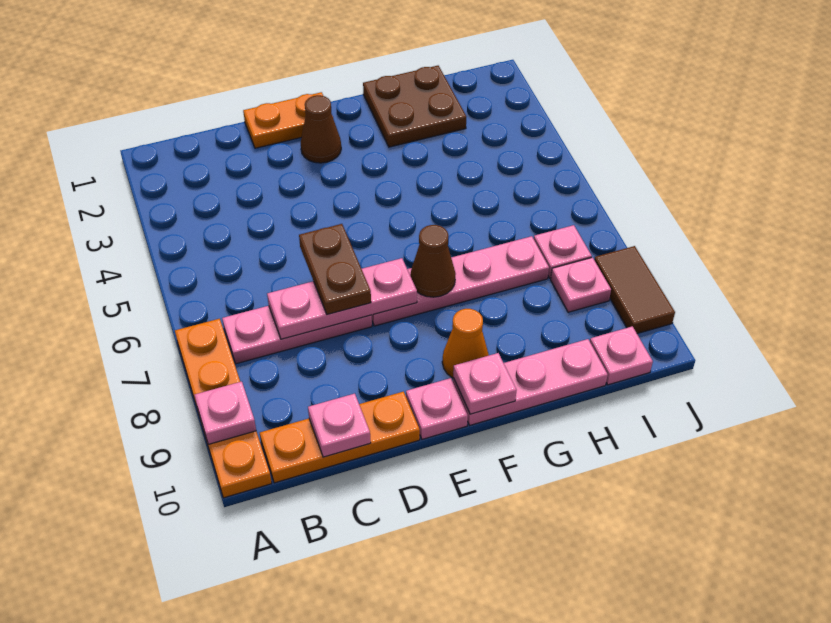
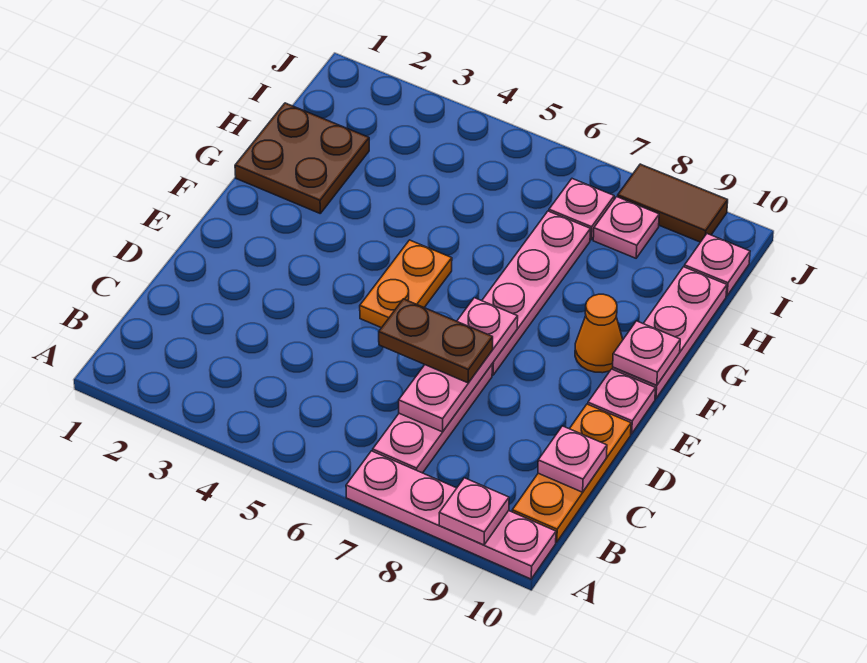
orange 1x4 plate [175,319,272,498] -> pink 1x4 plate [346,451,556,579]
orange 1x2 plate [243,92,323,148] -> orange 1x2 plate moved to [360,240,452,328]
brown 1x1 cone [301,95,341,163] -> none
brown 1x1 cone [410,225,456,297] -> none

